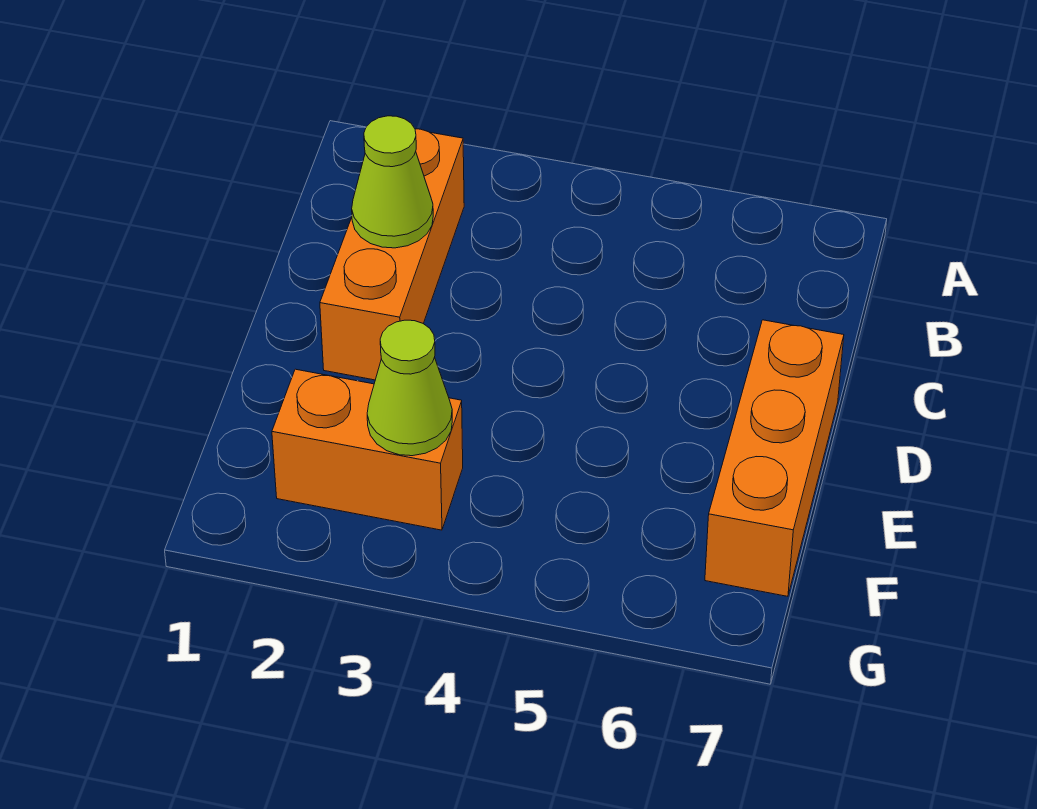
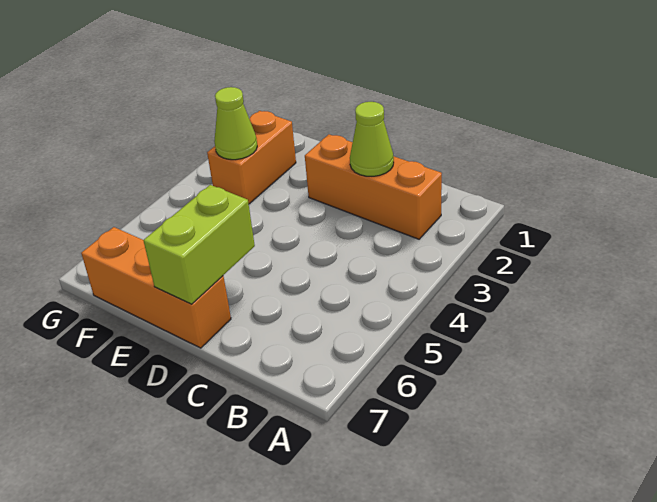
none -> lime 1x2 brick [143,185,255,304]

